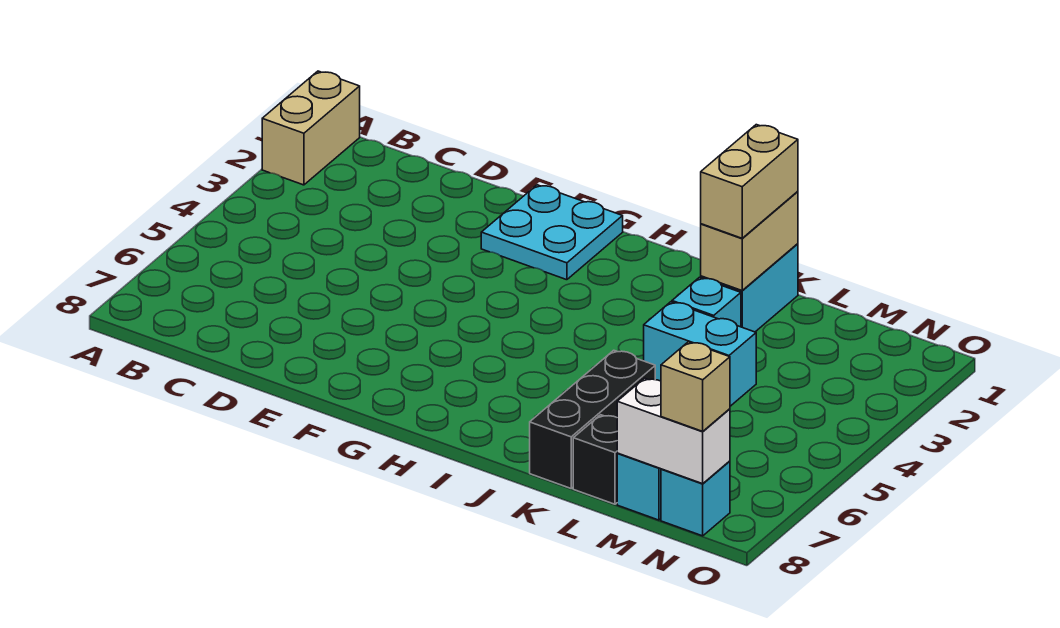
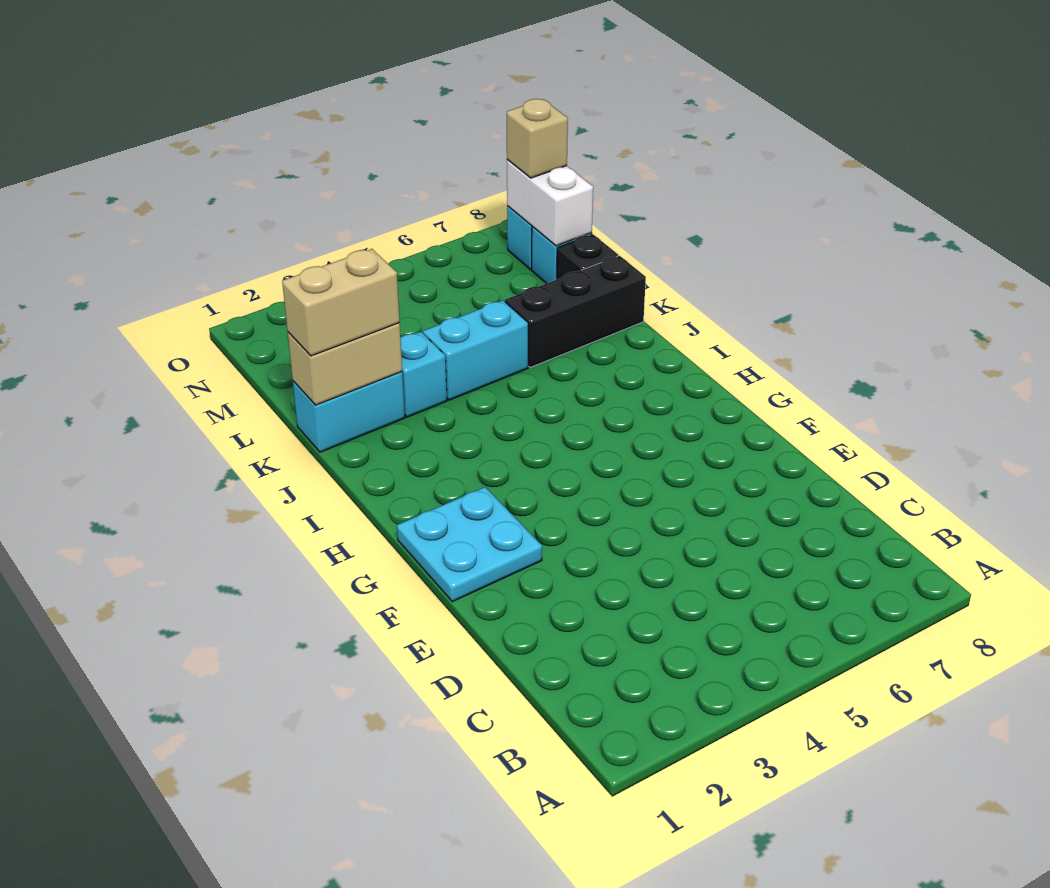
tan 1x2 brick [262,71,360,185] -> none
cyan 1x2 brick [644,302,756,406] -> cyan 1x2 brick turned to [423,300,528,400]

